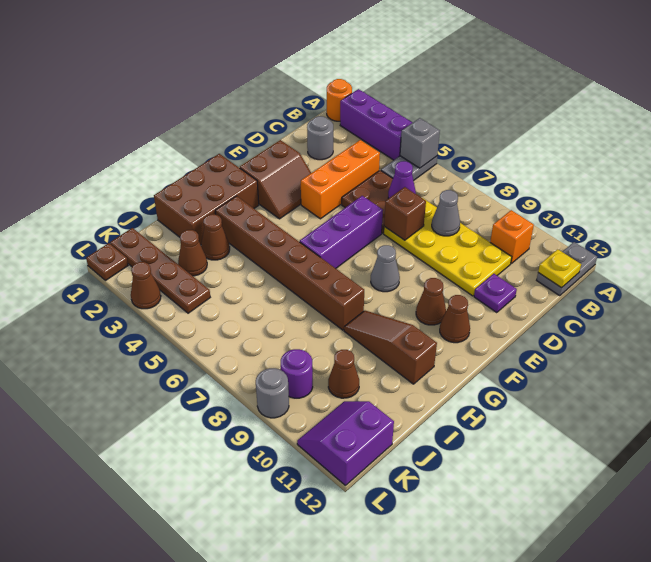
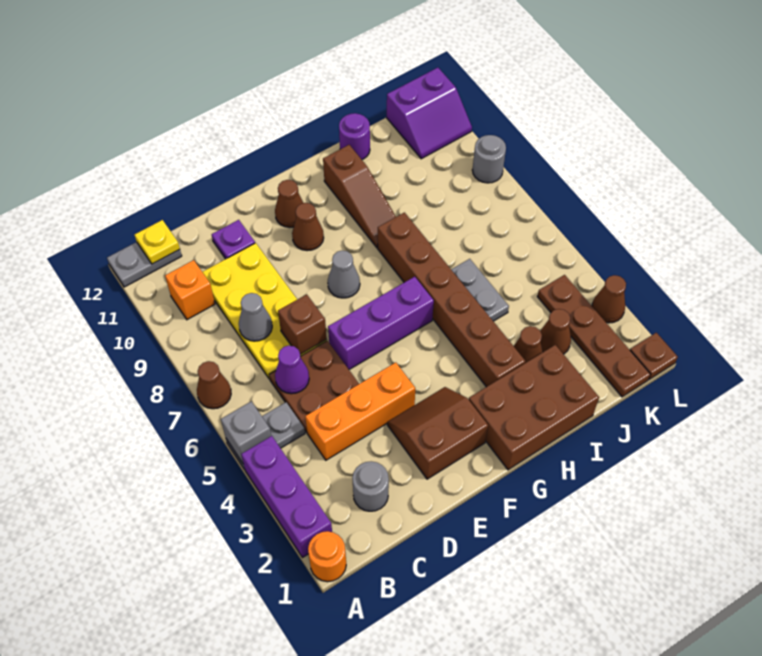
none -> grey 1x2 plate [451,259,509,321]
brown 1x1 cone [328,350,359,398] -> brown 1x1 cone moved to [197,361,231,409]
purple 1x1 round brick [281,349,313,398] -> purple 1x1 round brick moved to [339,113,370,160]

